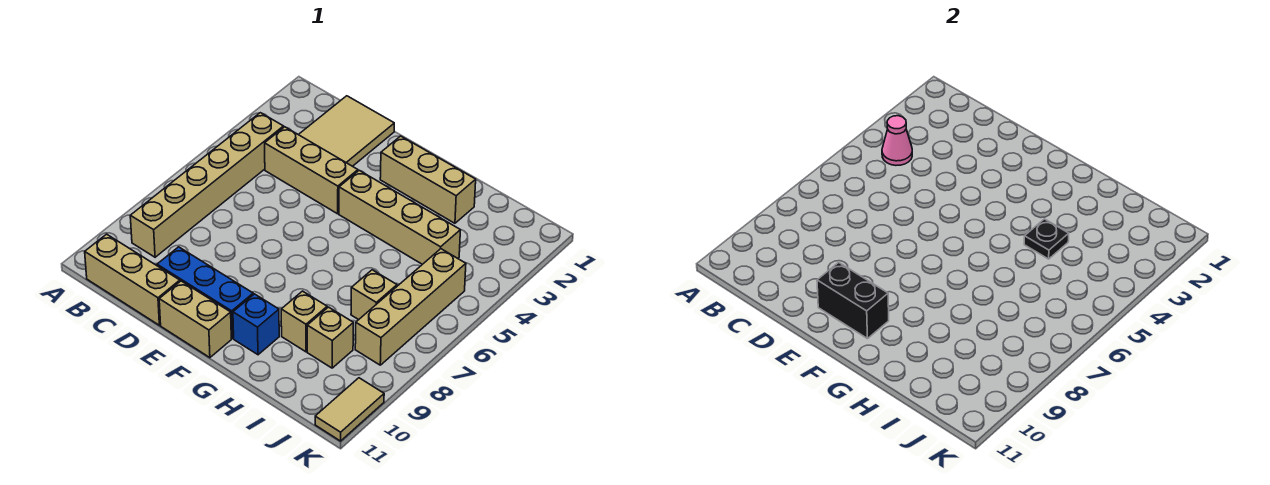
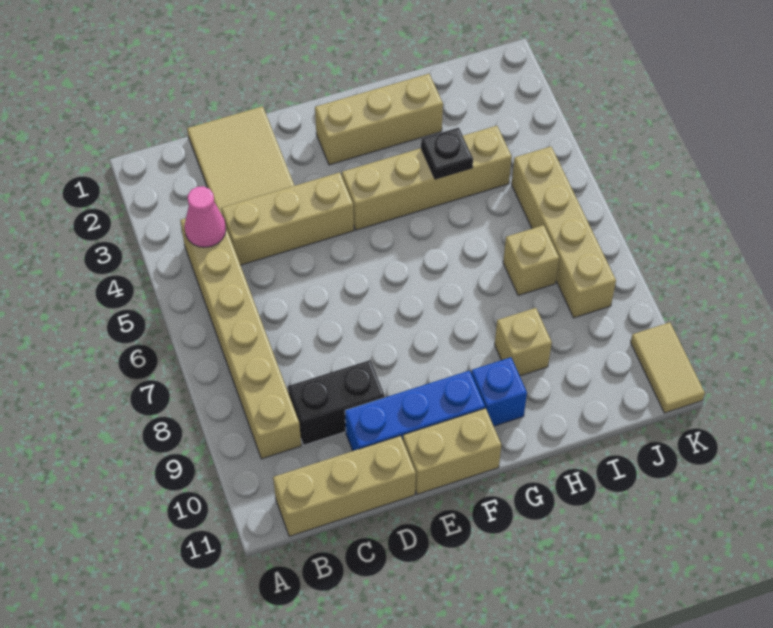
black 1x2 brick [817,262,889,339] -> black 1x2 brick moved to [288,360,385,445]
tan 1x1 brick [307,307,353,368] -> none

